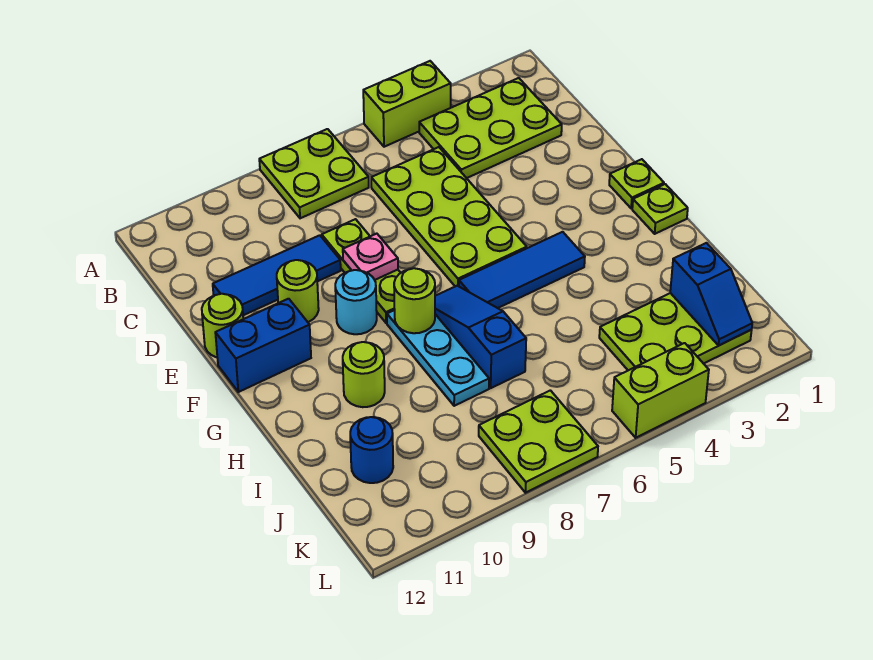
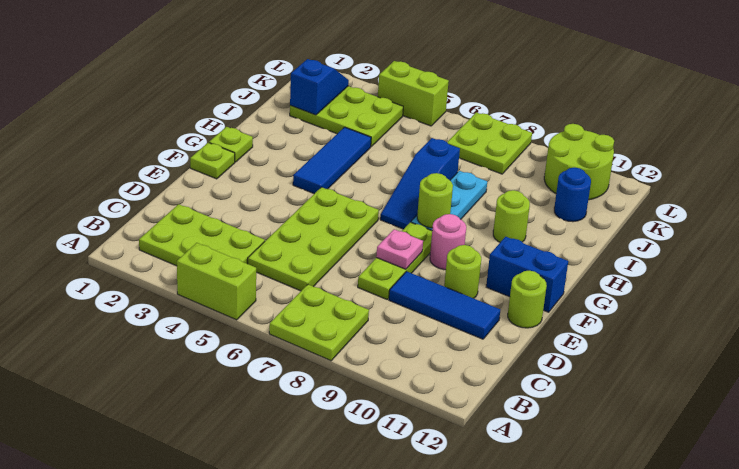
cyan 1x1 round brick [335,270,377,334] -> pink 1x1 round brick [430,214,466,270]
blue 1x3 tile [459,232,585,308] -> blue 1x3 tile turned to [293,127,371,194]
none -> lime 2x2 round brick [544,124,614,200]

